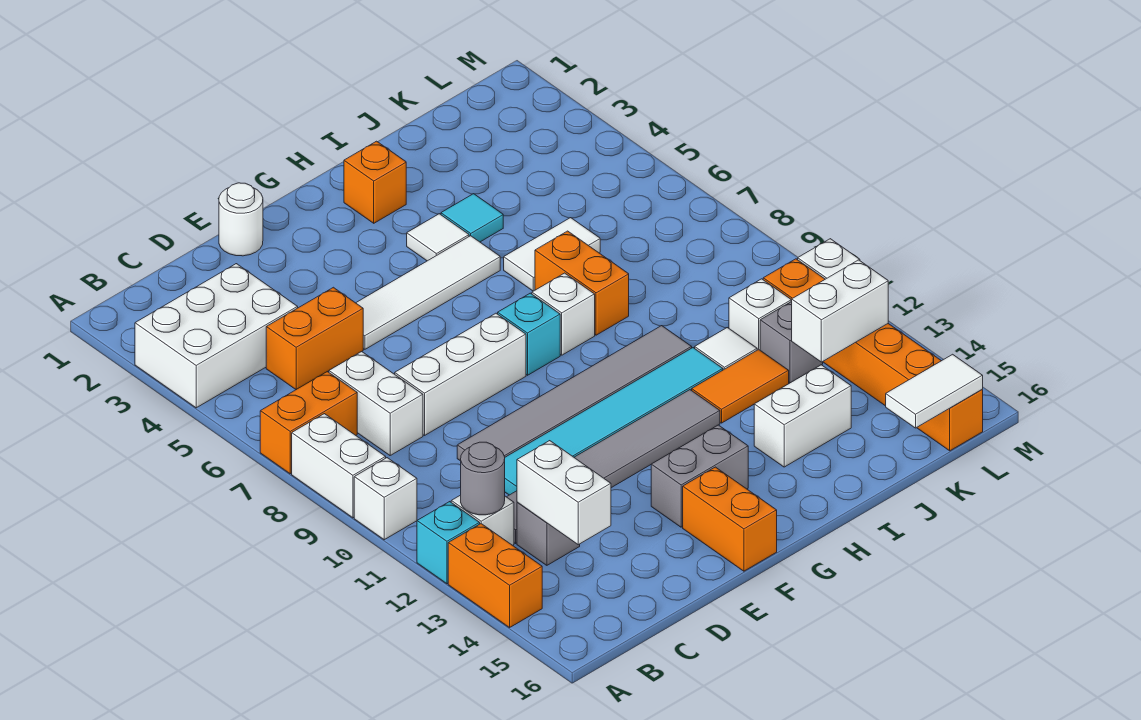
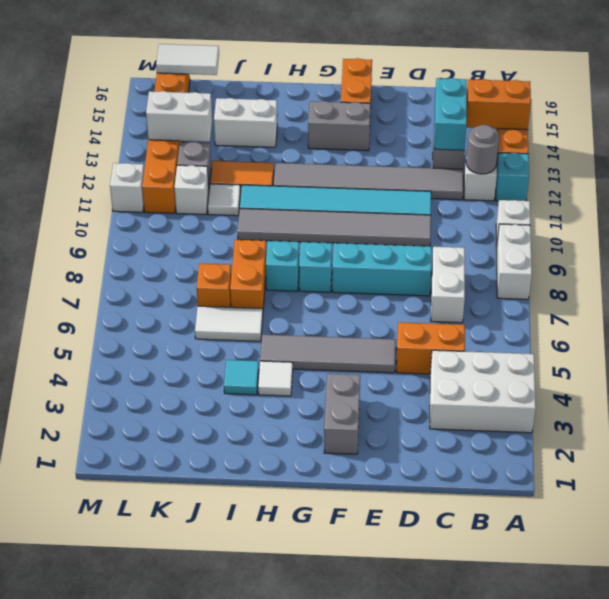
orange 1x2 brick [260,372,357,474] -> orange 1x2 brick moved to [467,79,531,130]
white 1x2 brick [517,441,611,545] -> cyan 1x2 brick [434,78,467,150]
white 1x3 brick [395,313,526,435] -> cyan 1x3 brick [332,243,432,296]
white 1x1 round brick [219,183,263,256] -> none
white 1x4 tile [356,236,500,349] -> grey 1x4 tile [260,335,396,373]
none -> grey 1x2 brick [324,374,360,454]
orange 1x1 brick [344,141,406,223] -> orange 1x1 brick moved to [197,263,231,307]
white 1x1 brick [532,273,595,355] -> cyan 1x1 brick [266,241,299,291]

